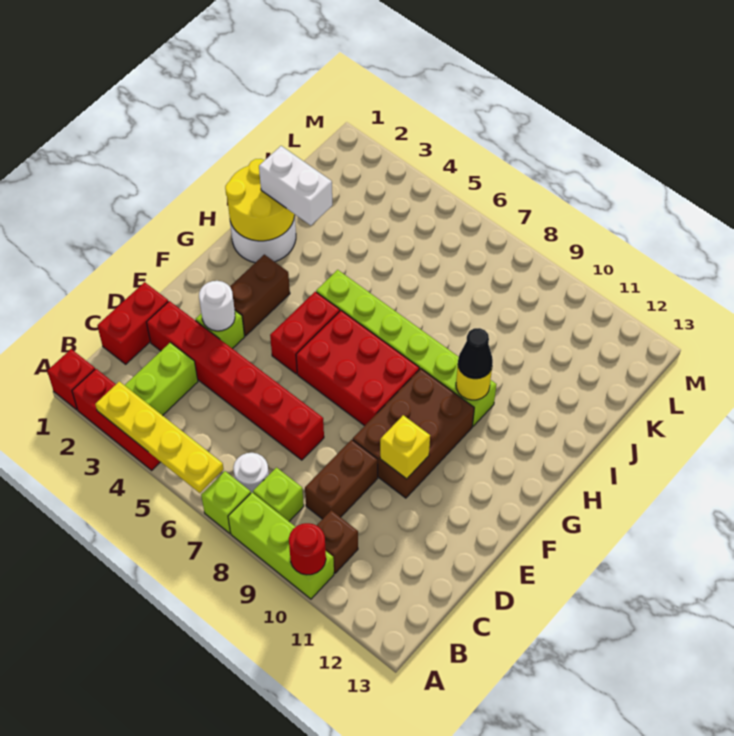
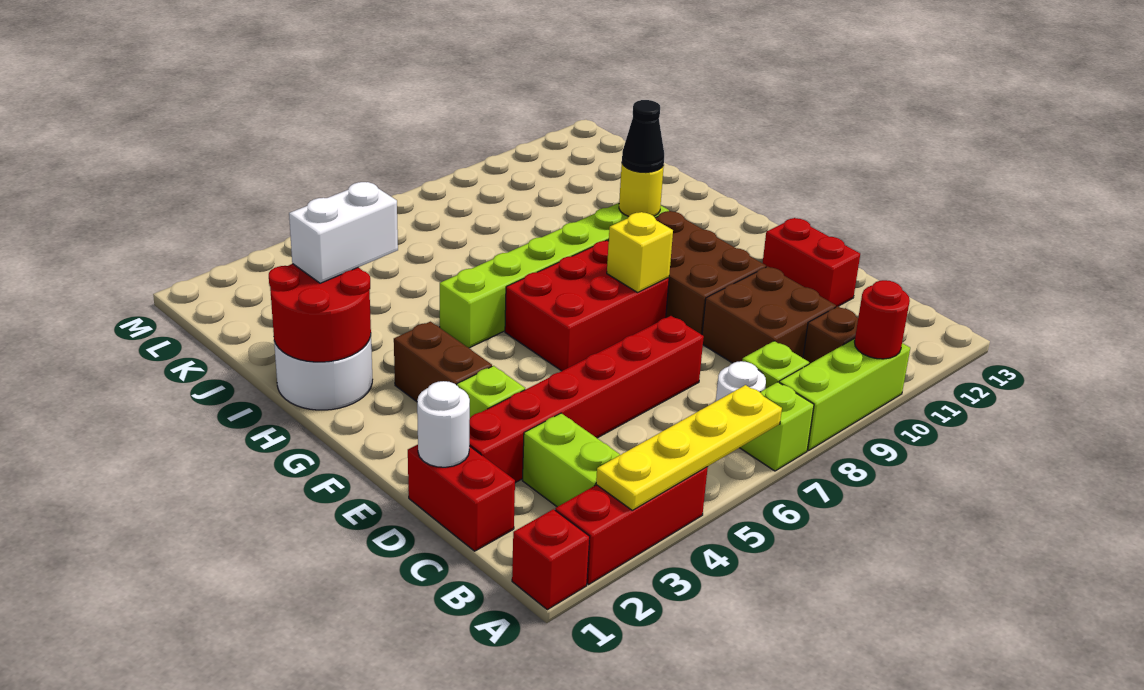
brown 1x2 brick [305,440,378,519] -> brown 2x2 brick [702,266,836,363]
white 1x1 round brick [199,281,235,331] -> white 1x1 round brick moved to [417,381,470,467]
yellow 1x1 brick [380,415,430,479] -> yellow 1x1 brick moved to [607,212,673,292]
red 1x2 brick [270,292,340,374] -> red 1x2 brick moved to [763,218,860,307]
yellow 2x2 round brick [225,159,295,241] -> red 2x2 round brick [269,264,371,362]

